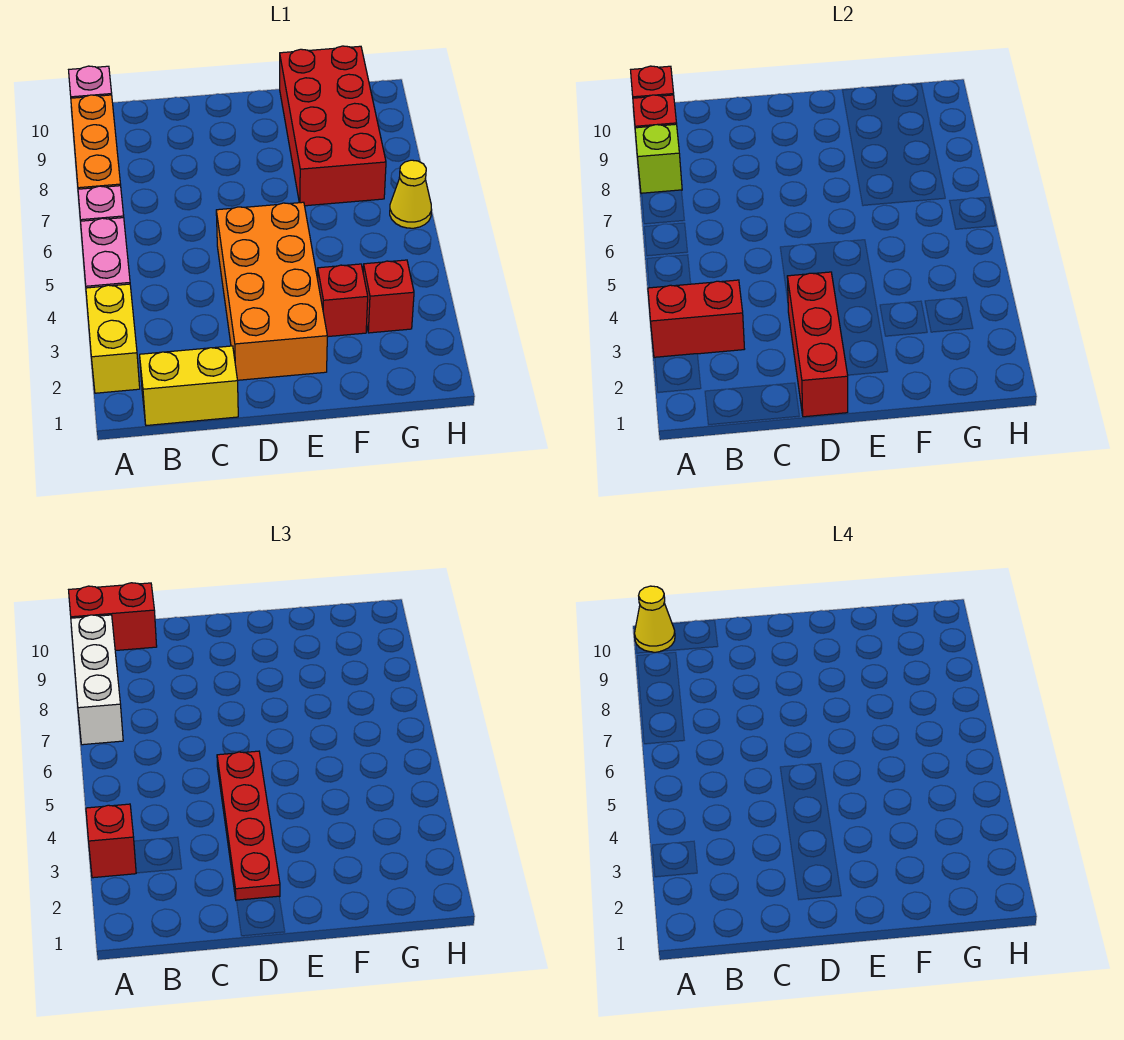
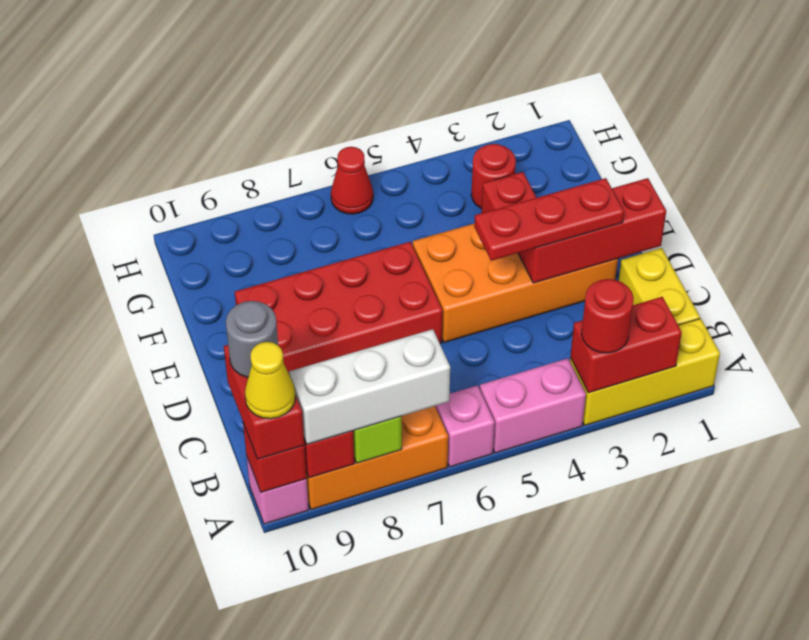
yellow 1x2 brick [86,284,140,393] -> yellow 1x3 brick [570,318,720,425]
red 1x2 brick [648,280,744,358] -> red 1x2 brick turned to [570,297,682,393]
red 1x1 brick [86,804,136,878] -> red 1x1 round brick [581,279,634,353]
none -> grey 1x1 round brick [226,301,278,377]
red 1x4 plate [217,751,280,900] -> red 1x3 plate [474,178,624,261]
red 2x4 brick [280,46,386,206] -> red 2x4 brick moved to [235,242,443,374]
red 1x1 brick [363,260,414,333] -> red 1x1 round brick [471,144,516,209]
yellow 1x1 cone [390,160,432,228] -> red 1x1 cone [331,147,373,214]

